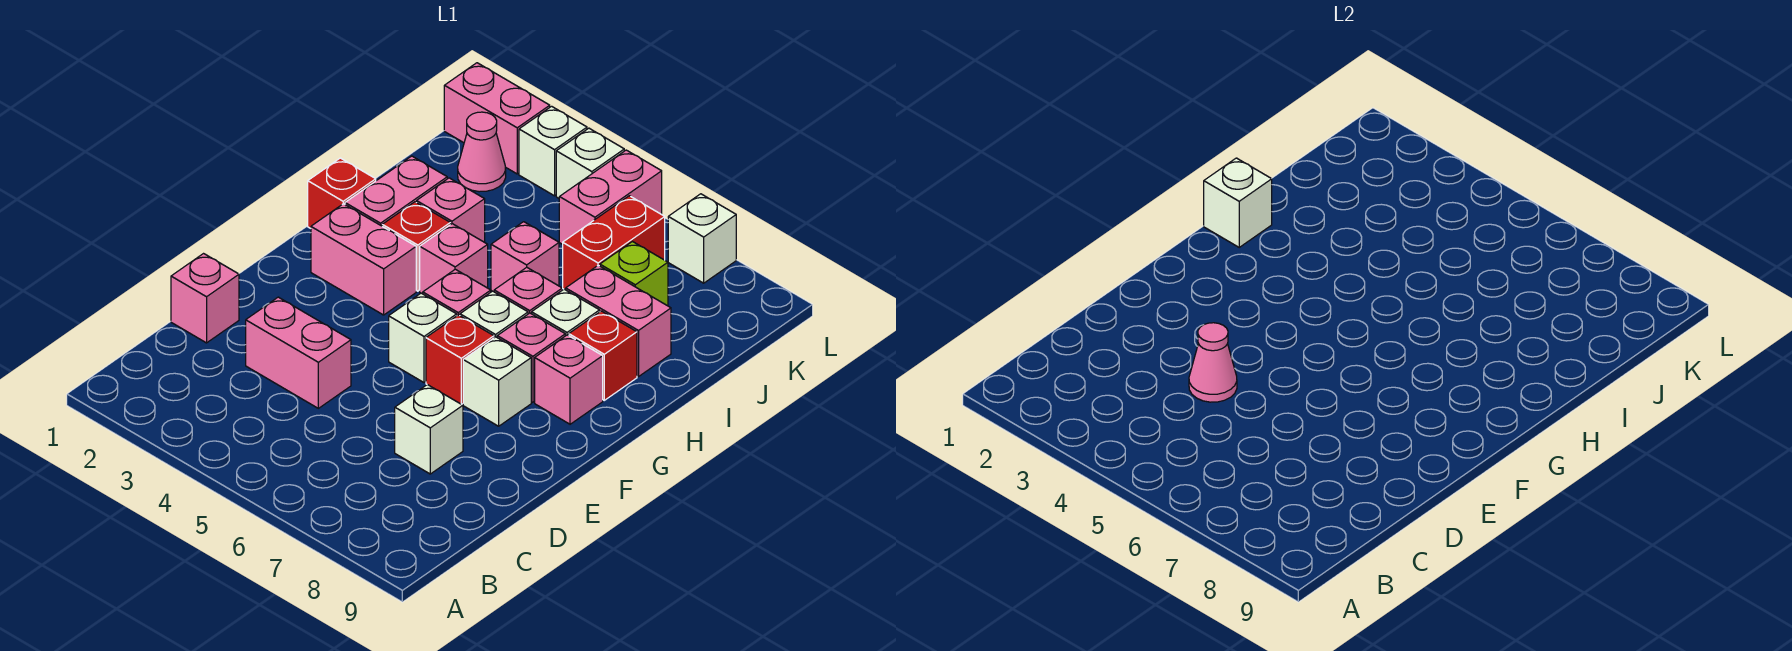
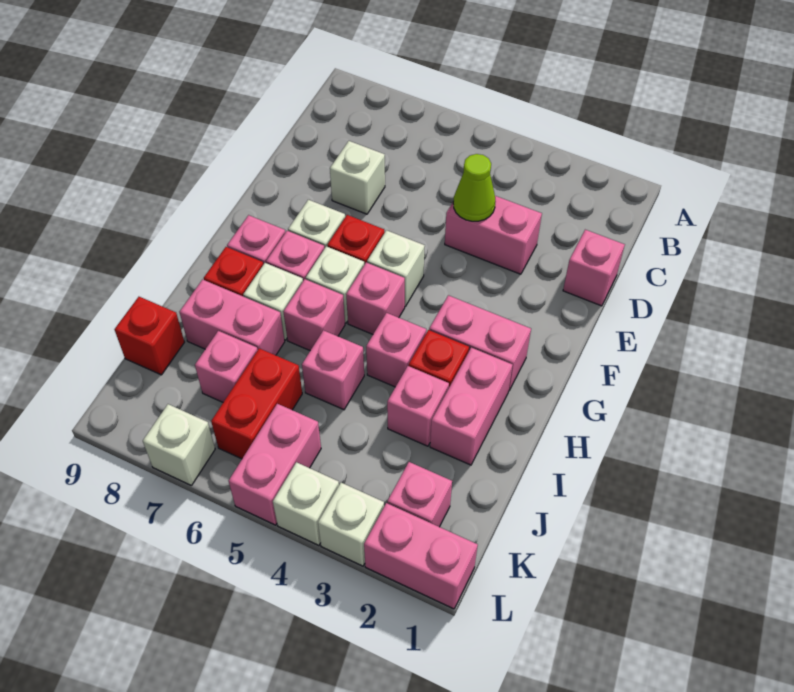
pink 1x1 cone [1189,323,1237,402] -> lime 1x1 cone [453,154,496,221]
red 1x1 brick [308,158,376,228] -> red 1x1 brick moved to [115,297,184,375]
white 1x1 brick [1204,158,1272,247] -> none
lime 1x1 brick [600,242,668,306] -> pink 1x1 brick [195,331,258,402]
pink 1x1 cone [458,112,506,192] -> pink 1x1 brick [387,462,452,527]

